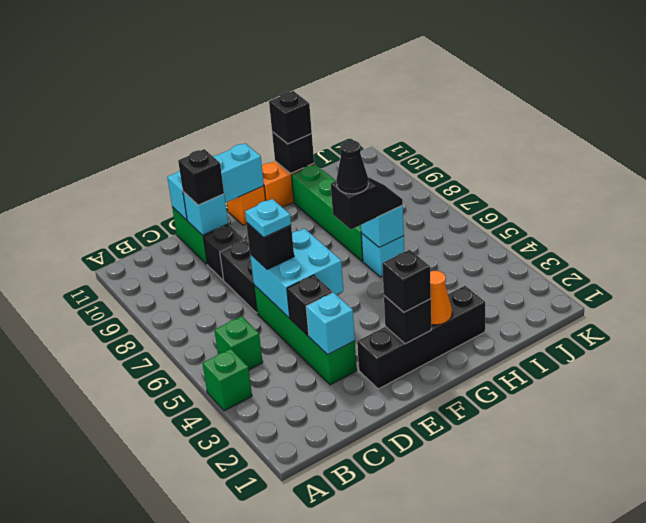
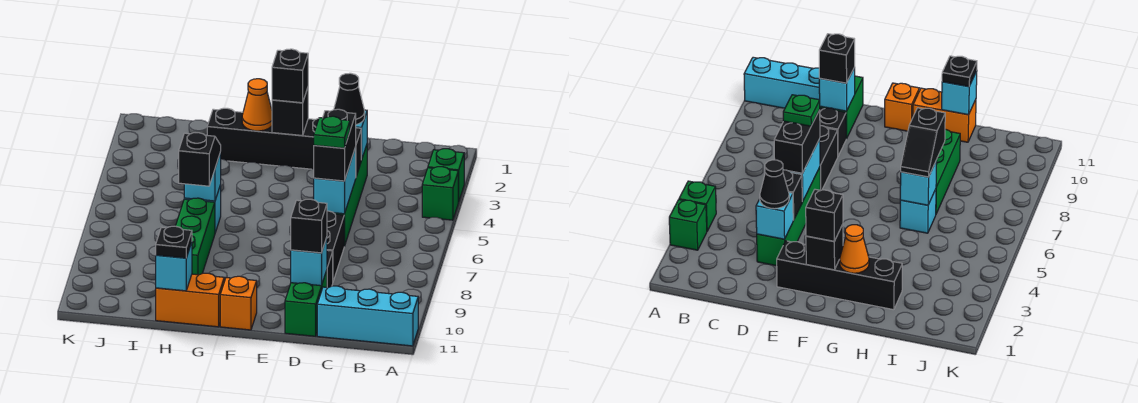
green 1x1 brick [214,316,263,370] -> green 1x1 brick moved to [428,149,464,202]
cyan 2x2 brick [250,229,343,318] -> cyan 1x2 brick [314,147,356,214]
black 1x1 brick [246,222,294,269] -> black 1x2 brick [314,109,356,181]
cyan 1x1 plate [245,199,291,237] -> green 1x1 plate [314,116,350,148]
cyan 1x3 brick [167,143,264,220] -> cyan 1x3 brick moved to [317,286,418,346]
black 1x2 slope [331,177,403,229] -> black 1x2 slope turned to [179,133,221,186]
black 1x1 cone [336,140,369,194] -> black 1x1 cone moved to [334,73,365,125]
green 1x4 brick [291,164,363,261] -> green 1x3 brick [176,198,215,275]
black 1x1 brick [272,132,314,174] -> cyan 1x1 brick [156,242,192,291]
black 1x1 brick [269,91,312,144] -> black 1x1 plate [156,226,192,258]

